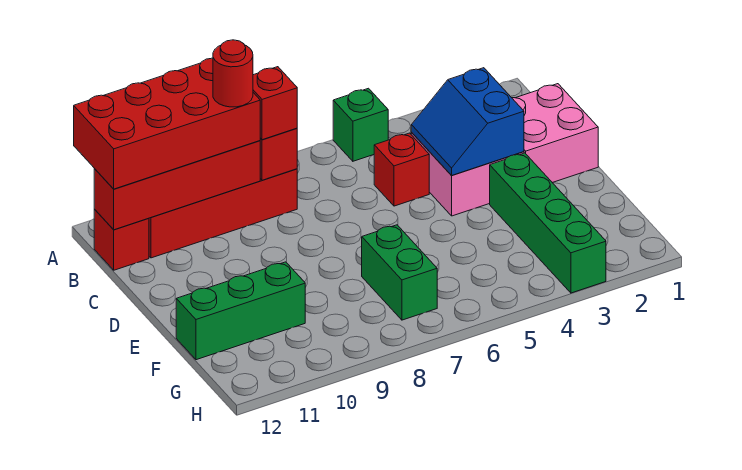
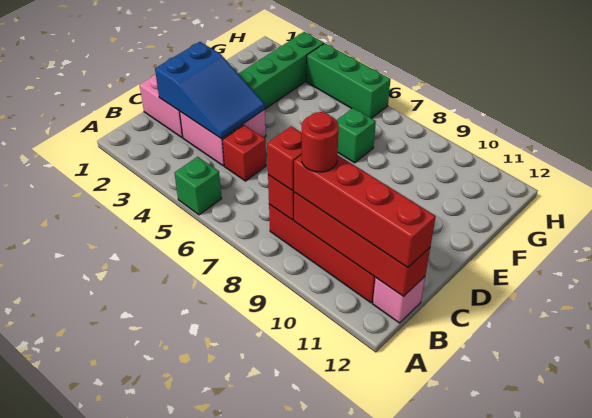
red 2x4 brick [74,58,260,189] -> red 1x4 brick [294,155,436,268]
red 1x1 brick [94,209,149,270] -> pink 1x1 brick [373,277,425,323]
blue 2x2 slope [411,68,524,175] -> blue 2x3 slope [155,42,265,139]
green 1x2 brick [362,225,437,320] -> green 1x1 brick [337,108,376,163]
green 1x3 brick [176,262,305,360] -> green 1x3 brick moved to [306,43,390,118]

